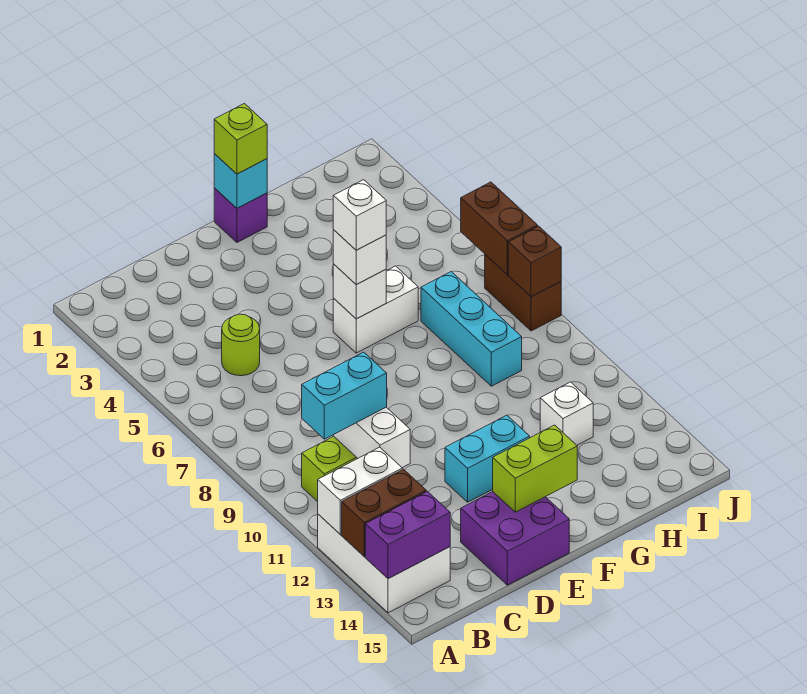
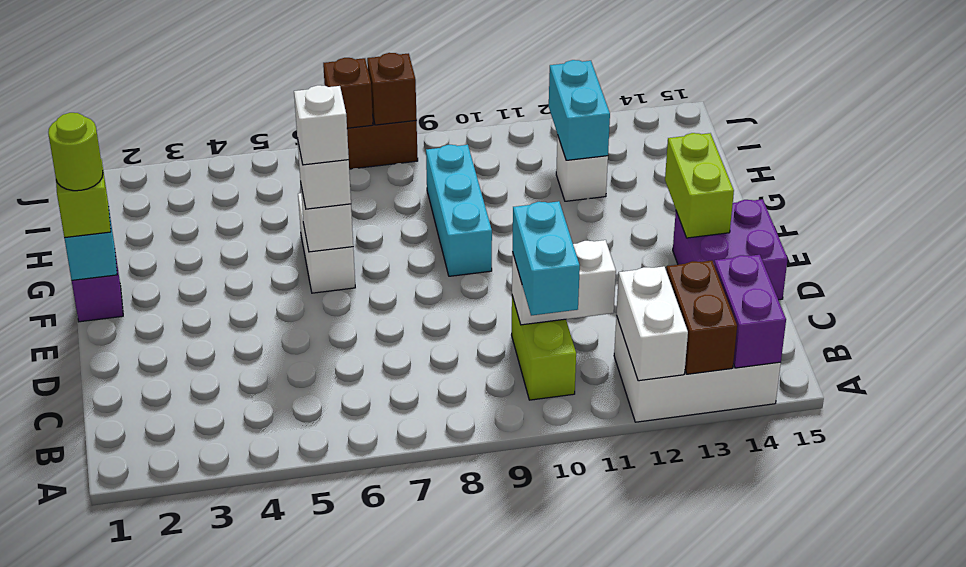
lime 1x1 round brick [222,314,260,376] -> lime 1x1 round brick moved to [48,113,103,191]
cyan 1x2 brick [445,415,530,502] -> cyan 1x2 brick moved to [549,60,610,160]
cyan 1x3 brick [421,272,522,386] -> cyan 1x3 brick turned to [426,145,492,276]
brown 1x2 brick [461,182,538,274] -> brown 1x1 brick [323,58,373,128]

